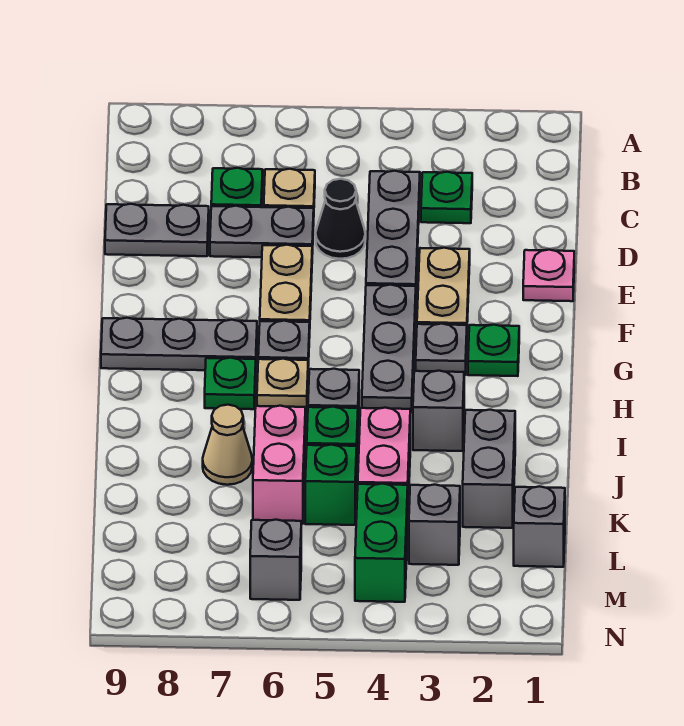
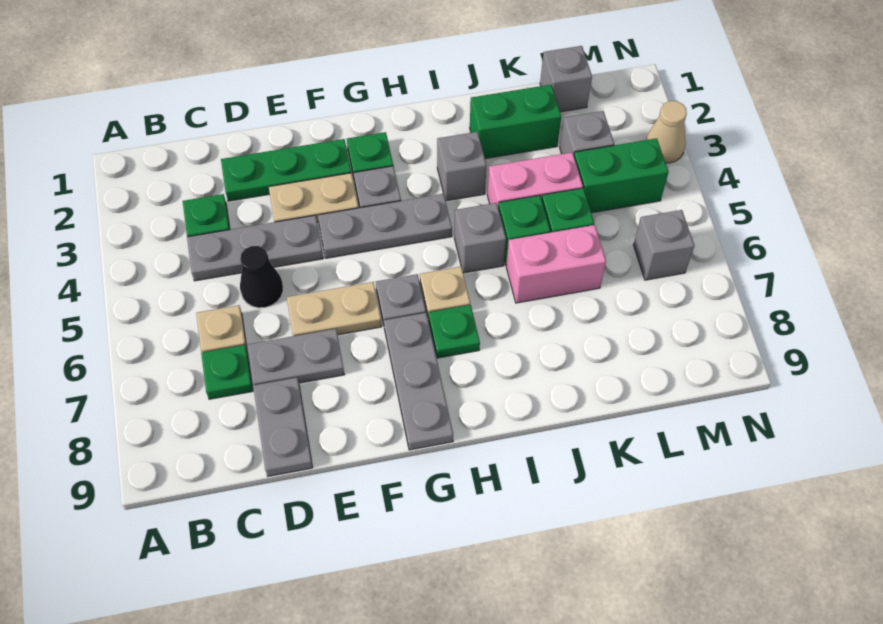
none -> green 1x3 plate [221,139,351,201]
grey 1x2 plate [210,206,314,257] -> grey 1x2 plate turned to [247,329,345,385]
pink 1x1 plate [523,250,574,301] -> none
grey 1x2 brick [463,410,515,528] -> green 1x2 brick [470,85,561,159]
tan 1x1 cone [203,405,252,485] -> tan 1x1 cone moved to [646,101,687,163]

